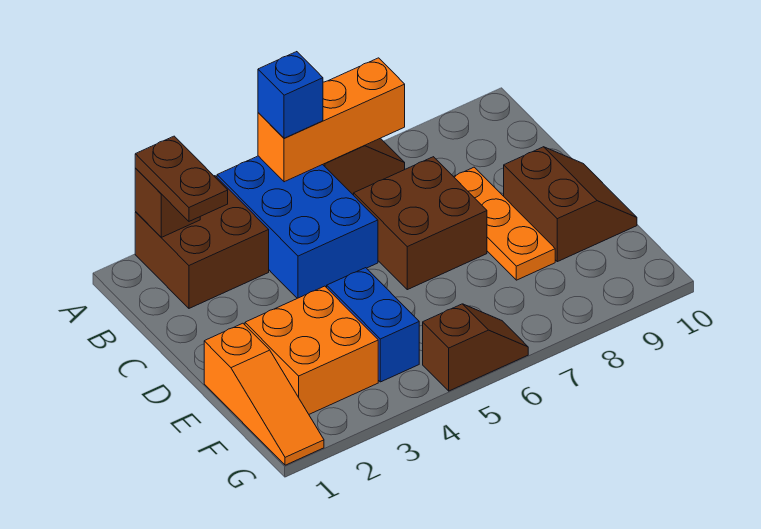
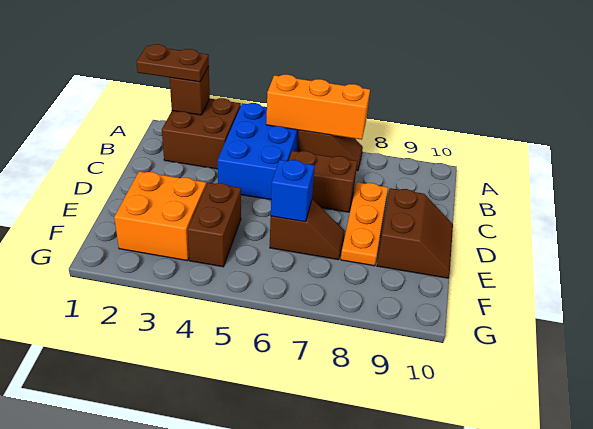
brown 1x2 plate [135,136,228,221] -> brown 1x2 plate turned to [136,44,209,82]
blue 1x1 brick [258,52,323,138] -> blue 1x1 brick moved to [271,160,314,222]
brown 2x2 brick [354,157,487,290] -> brown 1x2 brick [289,151,357,212]
orange 1x3 slope [204,323,324,465] -> none
blue 1x2 brick [327,268,419,382] -> brown 1x2 brick [188,183,241,267]
brown 1x2 slope [423,304,528,391] -> brown 1x2 slope moved to [270,199,345,260]

